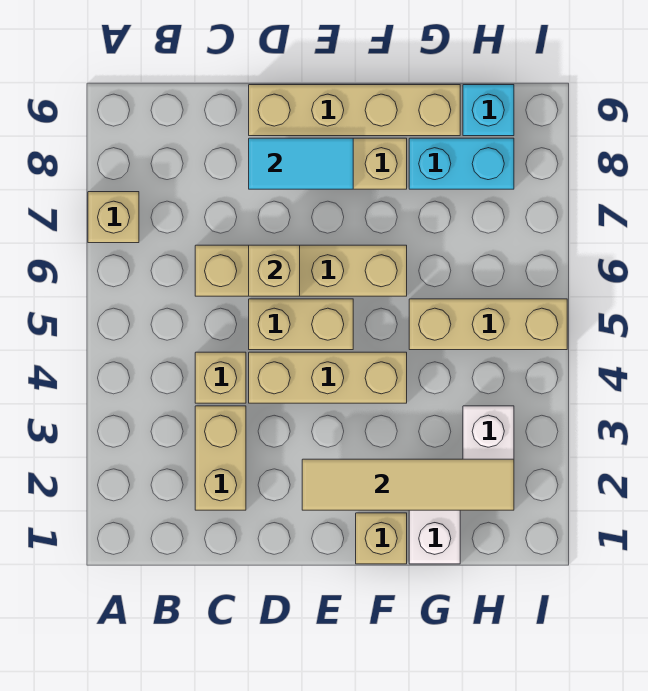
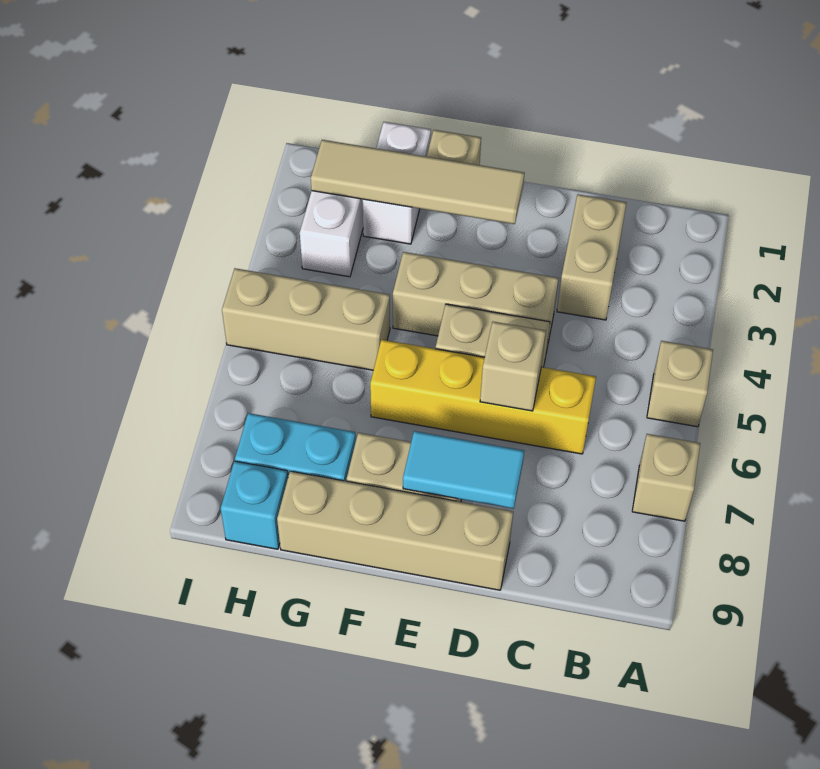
tan 1x1 brick [195,352,246,403] -> tan 1x1 brick moved to [647,341,713,427]
tan 1x4 brick [195,245,407,296] -> yellow 1x4 brick [370,340,596,454]

